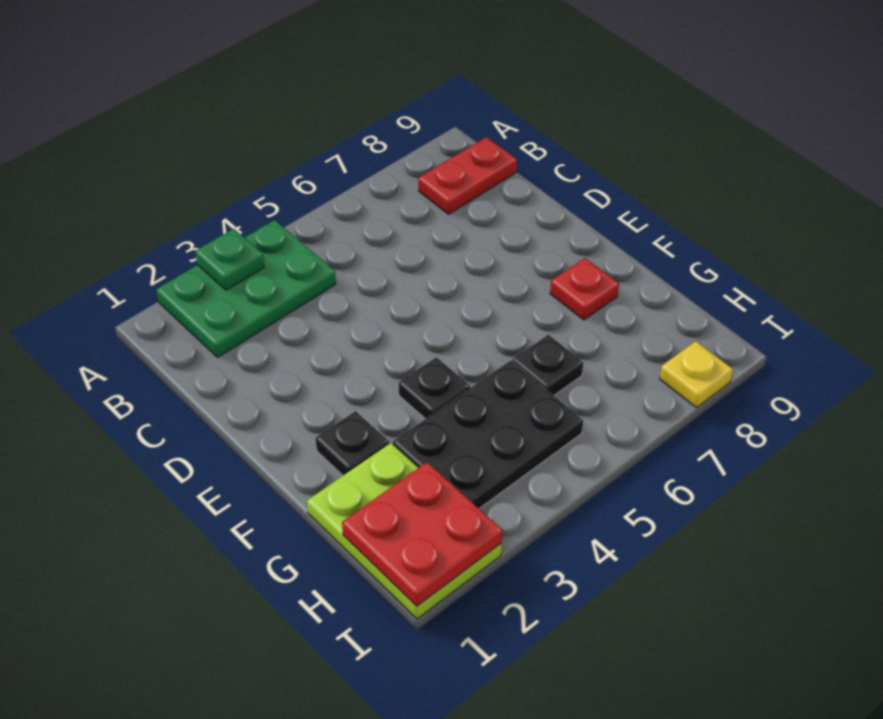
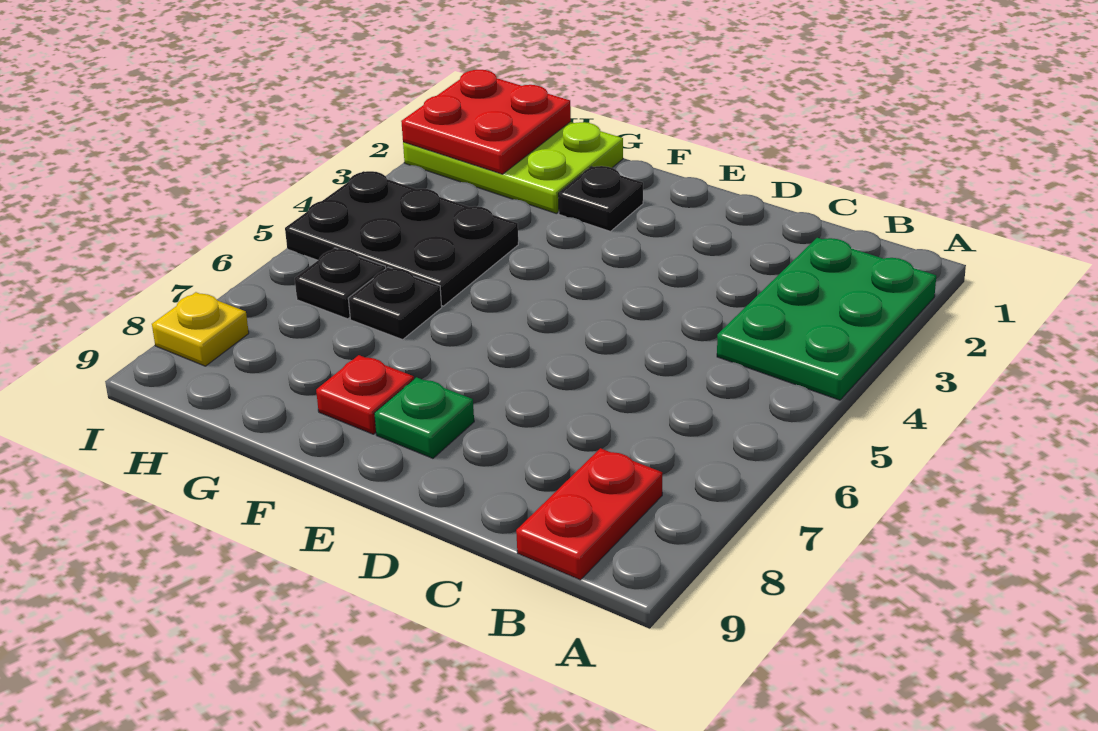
green 1x1 plate [195,229,264,290] -> green 1x1 plate moved to [374,377,474,458]
black 1x1 plate [399,357,470,419] -> black 1x1 plate moved to [295,248,386,319]
black 2x3 plate [393,361,583,508] -> black 2x3 plate turned to [285,171,518,306]

